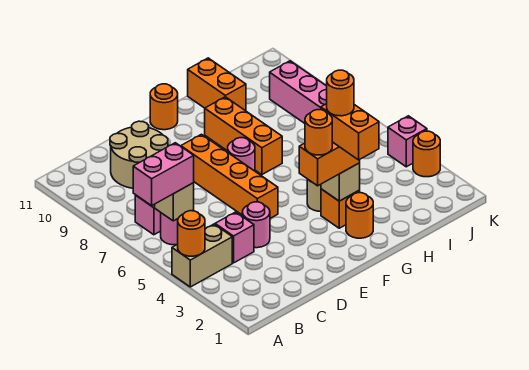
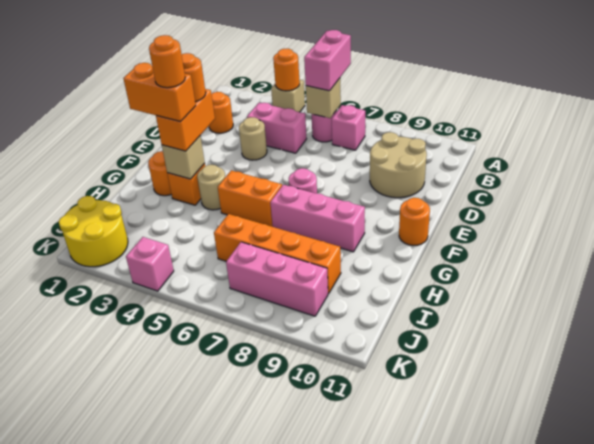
tan 1x2 brick [172,224,232,287] -> tan 1x1 brick [271,80,305,112]
pink 1x1 brick [215,212,254,263] -> pink 1x2 brick [247,103,307,153]
pink 1x1 round brick [242,202,270,248] -> tan 1x1 round brick [239,117,267,160]
orange 1x4 brick [181,134,278,218] -> orange 1x4 brick moved to [214,214,341,294]
orange 1x3 brick [205,97,282,175] -> pink 1x3 brick [270,185,365,252]
orange 1x2 brick [188,58,246,111] -> orange 1x2 brick moved to [218,170,282,227]
none -> yellow 2x2 round brick [59,196,128,267]
orange 1x1 round brick [413,131,440,177] -> orange 1x1 round brick moved to [209,92,233,133]

